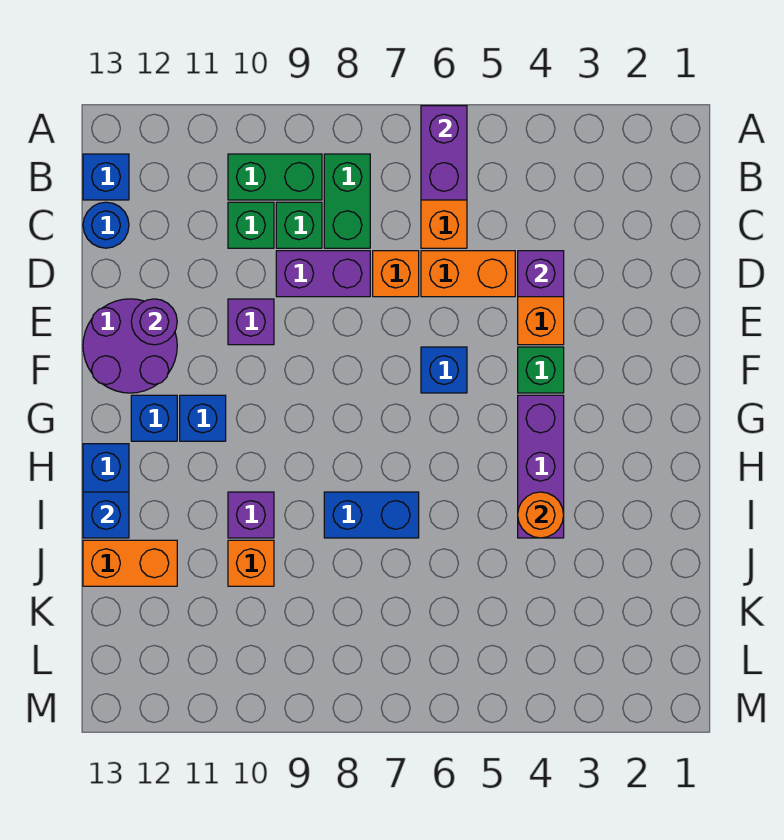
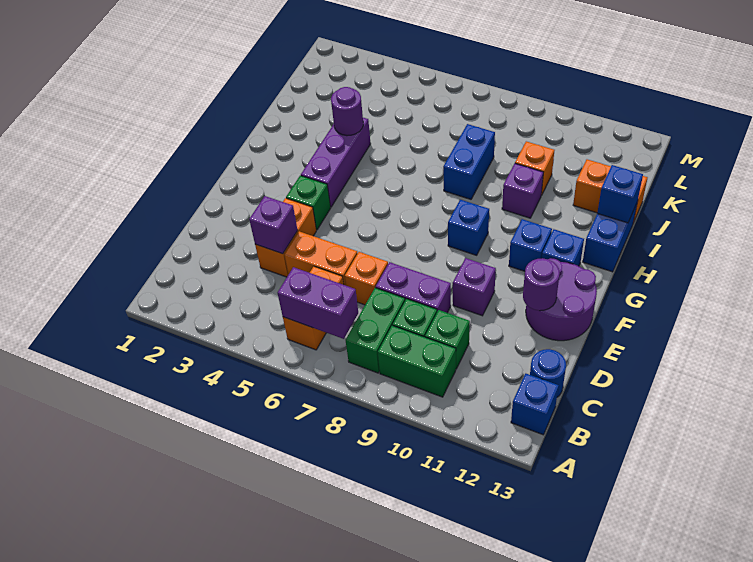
purple 1x2 brick [421,106,467,200] -> purple 1x2 brick turned to [278,267,358,339]
blue 1x1 brick [421,347,467,393] -> blue 1x1 brick moved to [448,200,489,255]
orange 1x1 round brick [518,492,564,538] -> purple 1x1 round brick [331,87,363,136]
blue 1x2 brick [324,492,419,538] -> blue 1x2 brick turned to [443,124,495,199]

